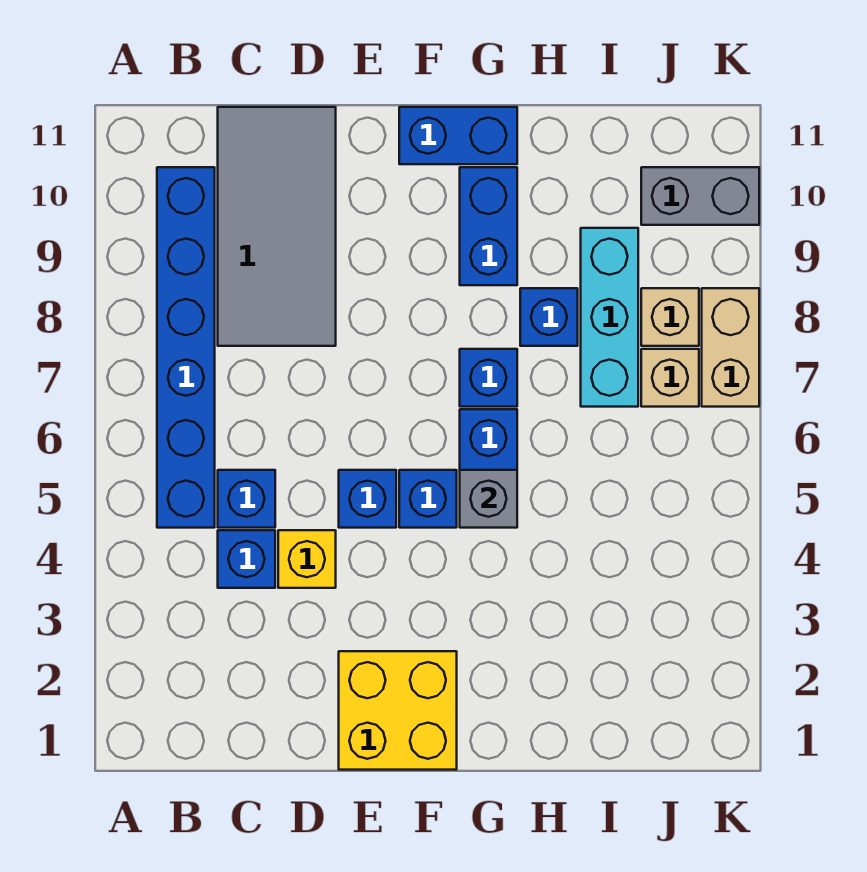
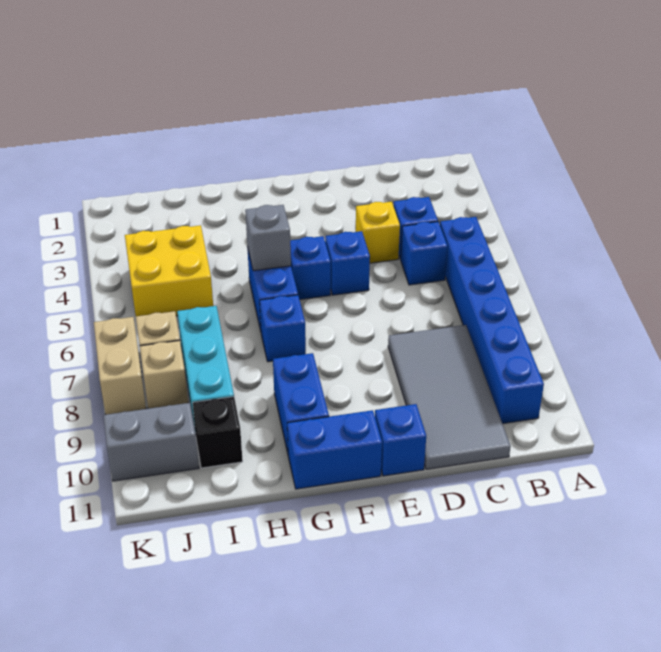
yellow 2x2 brick [339,651,457,770] -> yellow 2x2 brick moved to [125,225,213,316]
blue 1x1 brick [520,288,578,346] -> blue 1x1 brick moved to [375,404,426,476]
none -> black 1x1 brick [192,397,243,468]

